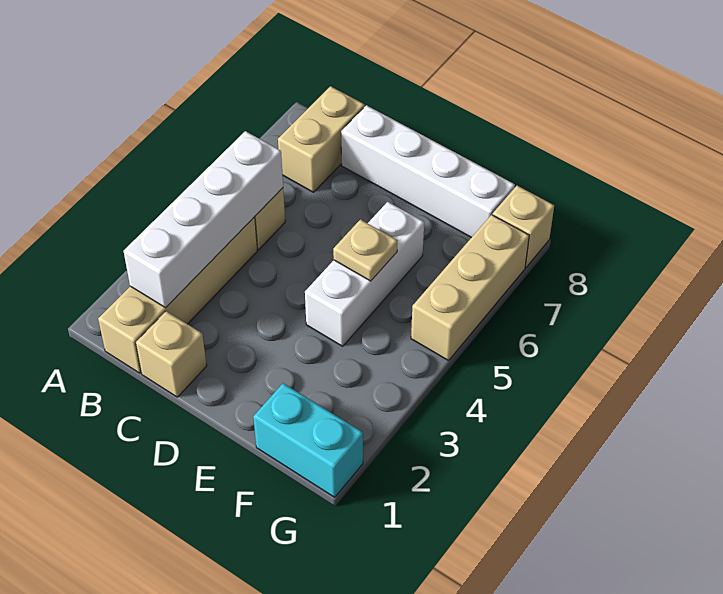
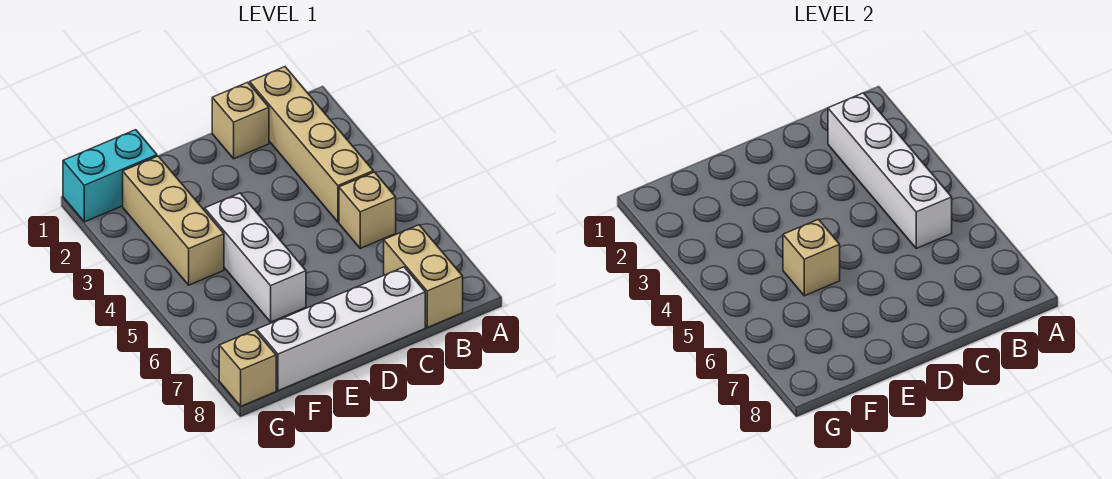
tan 1x1 plate [333,219,398,281] -> tan 1x1 brick [783,219,840,296]
tan 1x3 brick [411,215,529,361] -> tan 1x3 brick moved to [123,156,224,285]

